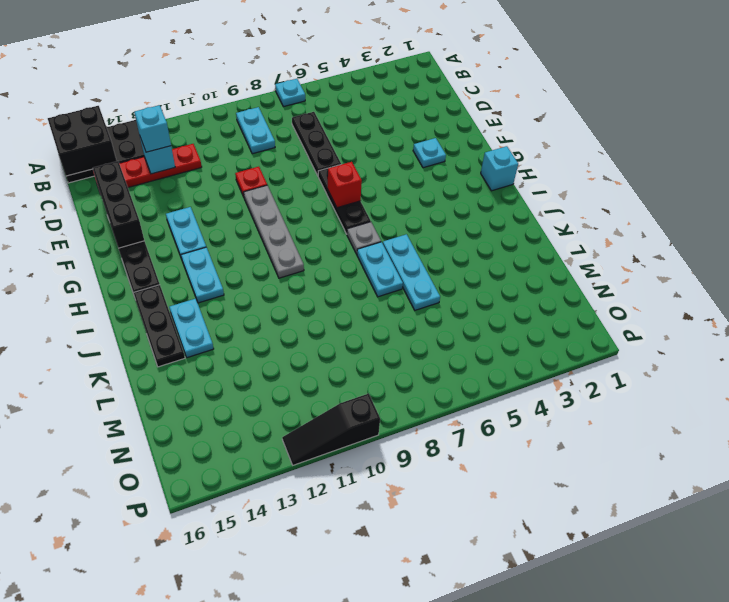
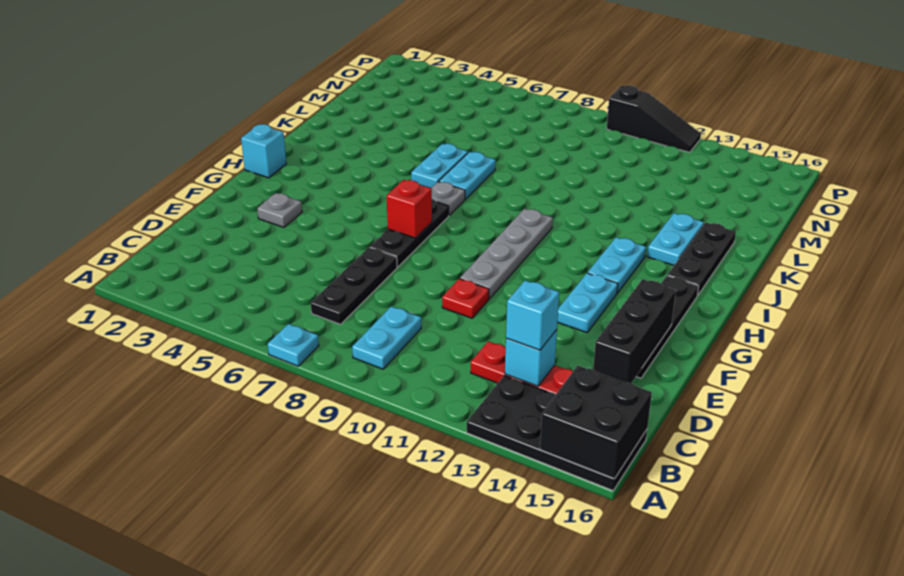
cyan 1x1 plate [413,138,446,168] -> grey 1x1 plate [257,193,302,227]
cyan 1x3 plate [383,234,440,310] -> cyan 1x2 plate [411,144,468,188]

